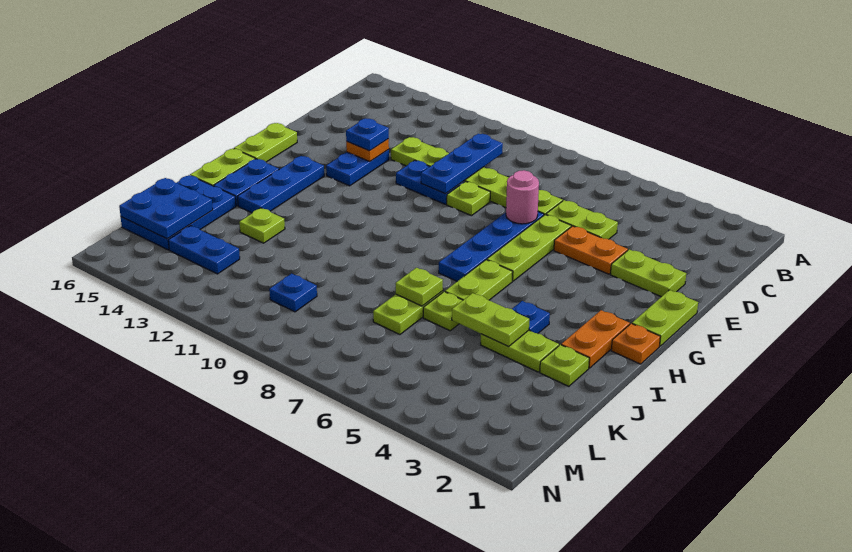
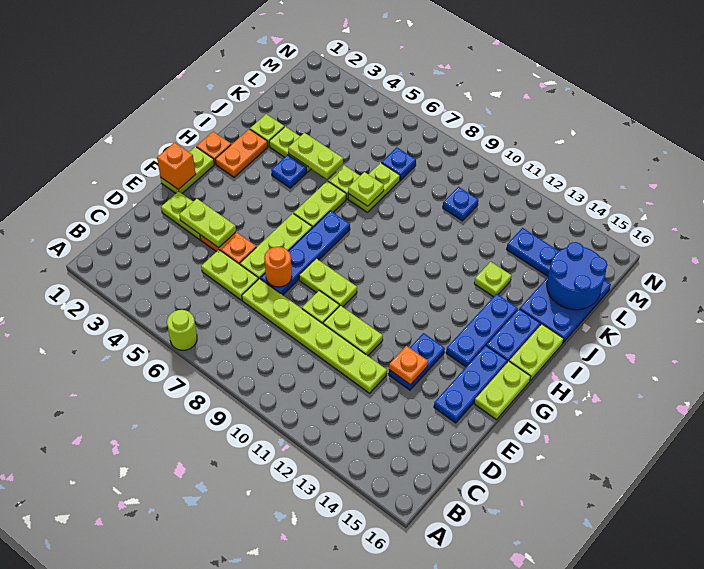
none -> lime 1x1 round brick [167,310,197,350]
blue 1x3 plate [421,134,503,194] -> blue 1x3 plate moved to [434,346,507,423]
none -> lime 1x2 plate [179,199,236,248]
pink 1x1 round brick [506,170,539,224] -> orange 1x1 round brick [264,247,292,287]
blue 1x2 plate [396,160,464,204] -> lime 1x2 plate [323,305,383,356]
blue 1x1 plate [346,119,389,151] -> blue 1x1 plate moved to [381,147,416,180]
none -> orange 1x1 brick [157,142,196,190]
none -> lime 1x2 plate [299,259,357,307]
blue 2x2 plate [119,178,213,239] -> blue 2x2 round brick [547,242,607,310]

